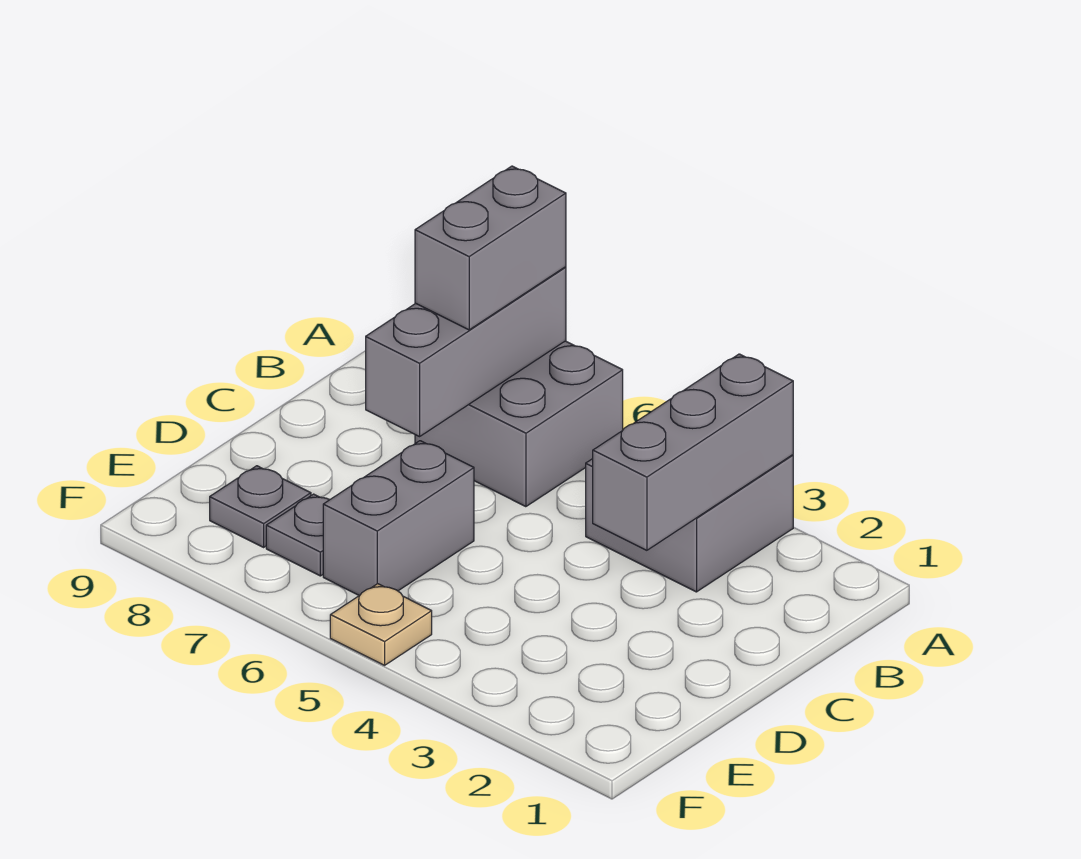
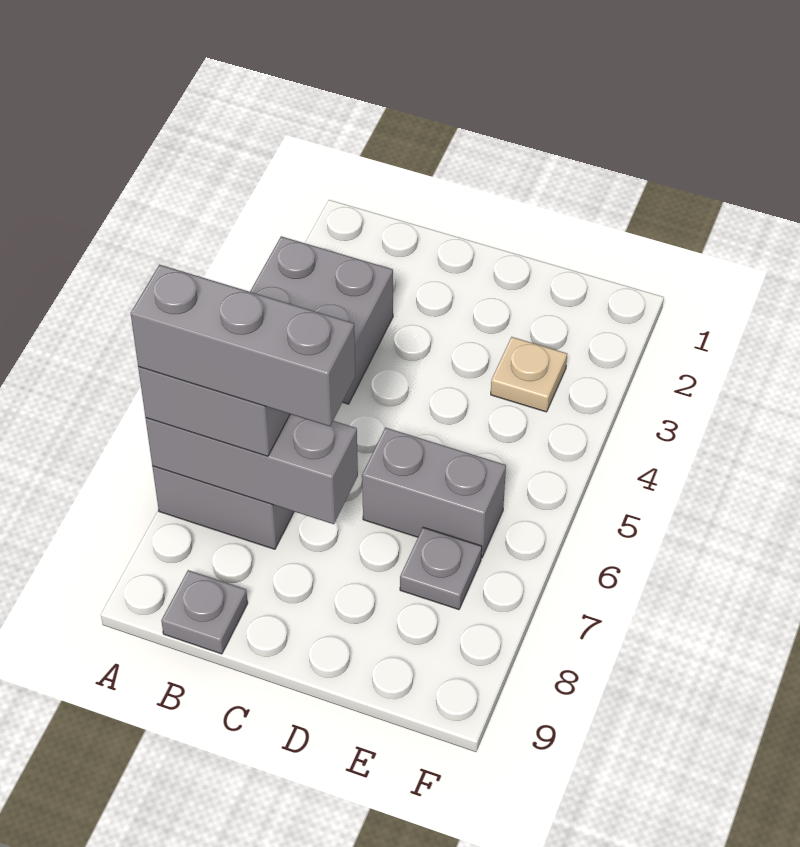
grey 1x3 brick [593,354,793,550] -> grey 1x3 brick moved to [131,265,356,426]
grey 1x1 plate [210,466,311,547] -> grey 1x1 plate moved to [161,570,248,654]
tan 1x1 plate [330,584,432,665] -> tan 1x1 plate moved to [491,337,567,412]

